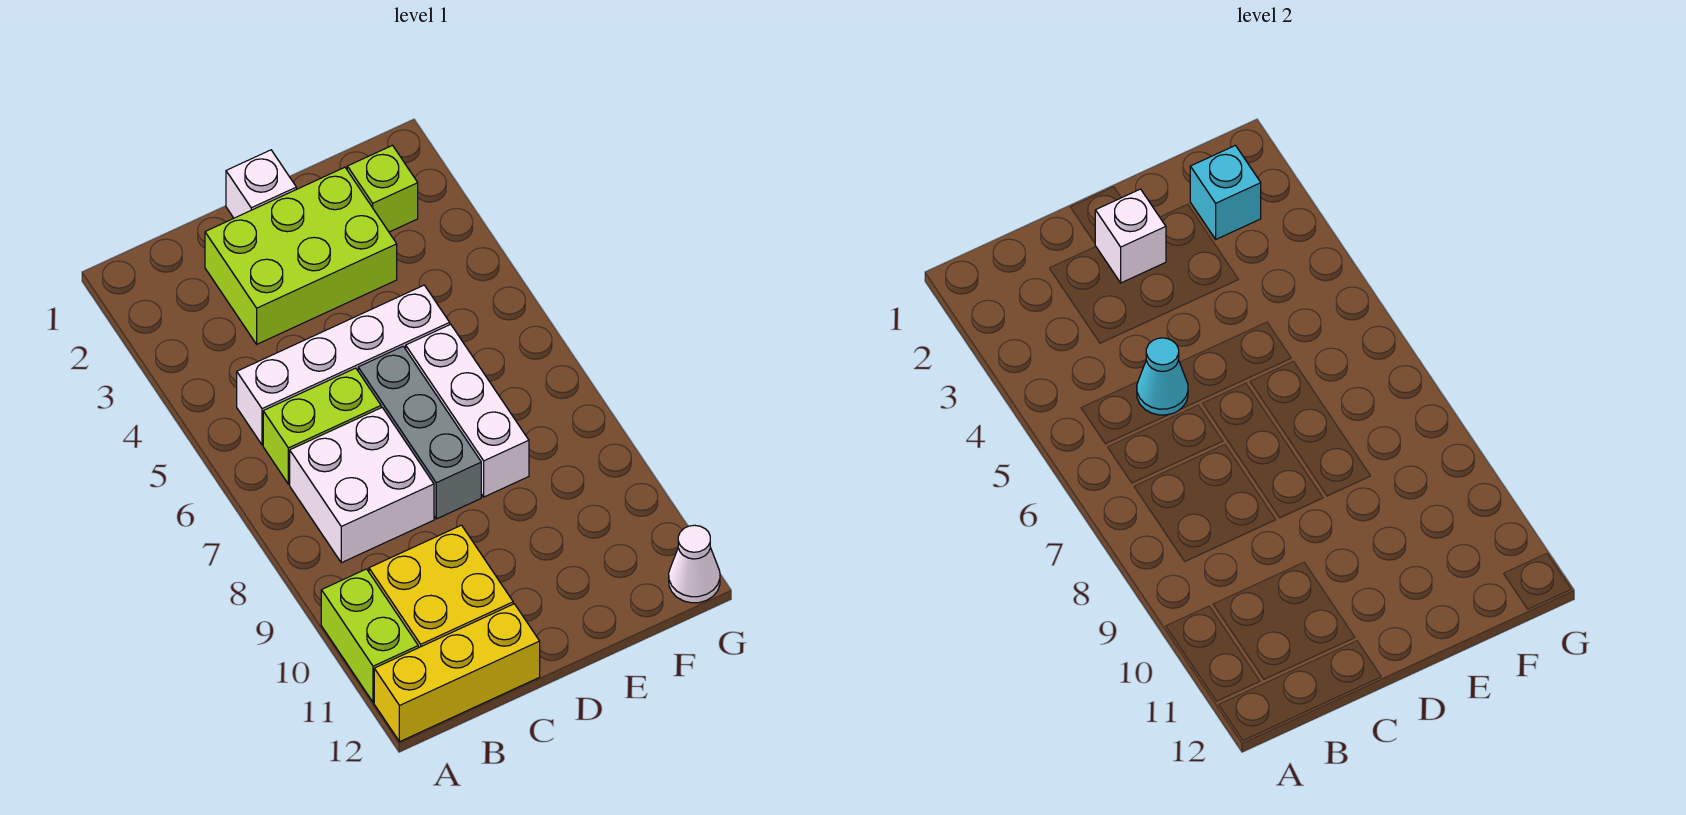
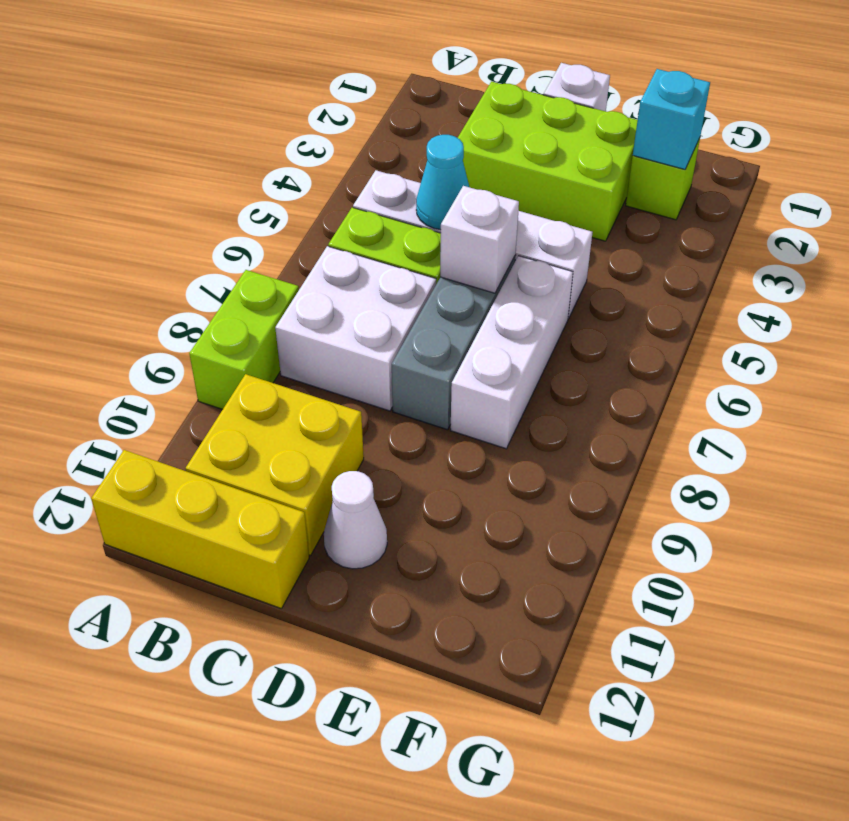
lime 1x2 brick [321,569,418,702] -> lime 1x2 brick moved to [189,270,299,409]
white 1x1 brick [1095,189,1166,283] -> white 1x1 brick moved to [440,186,519,293]
white 1x1 cone [669,525,720,603] -> white 1x1 cone moved to [324,471,387,569]

